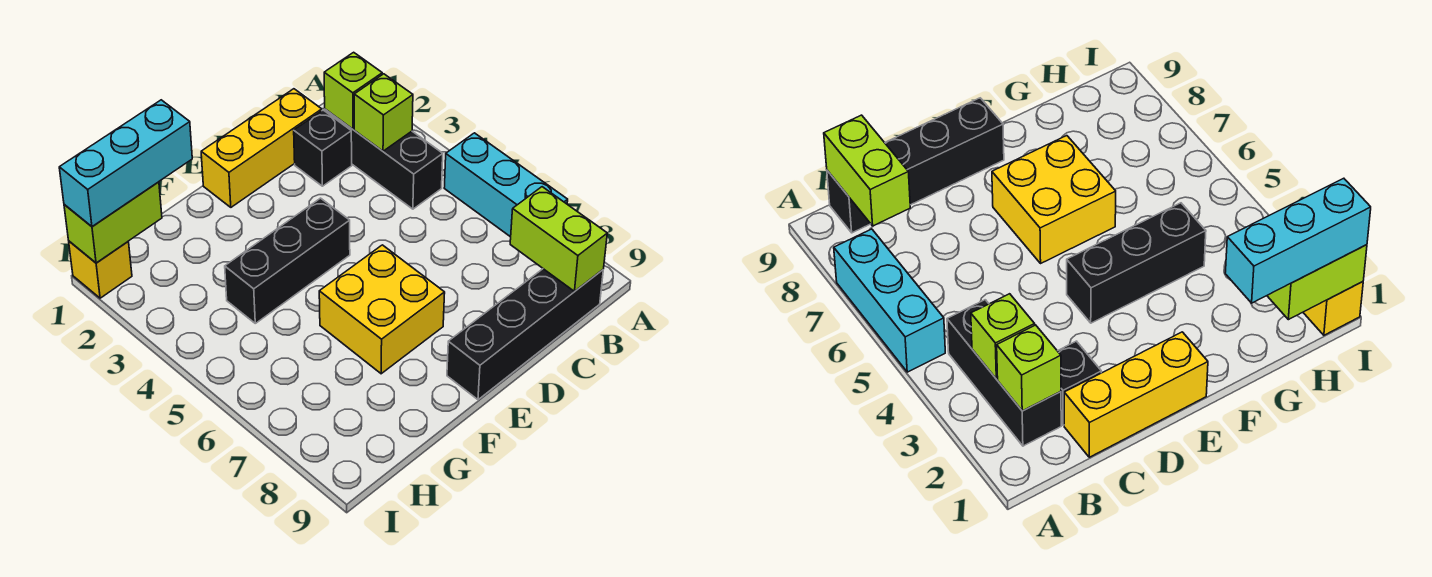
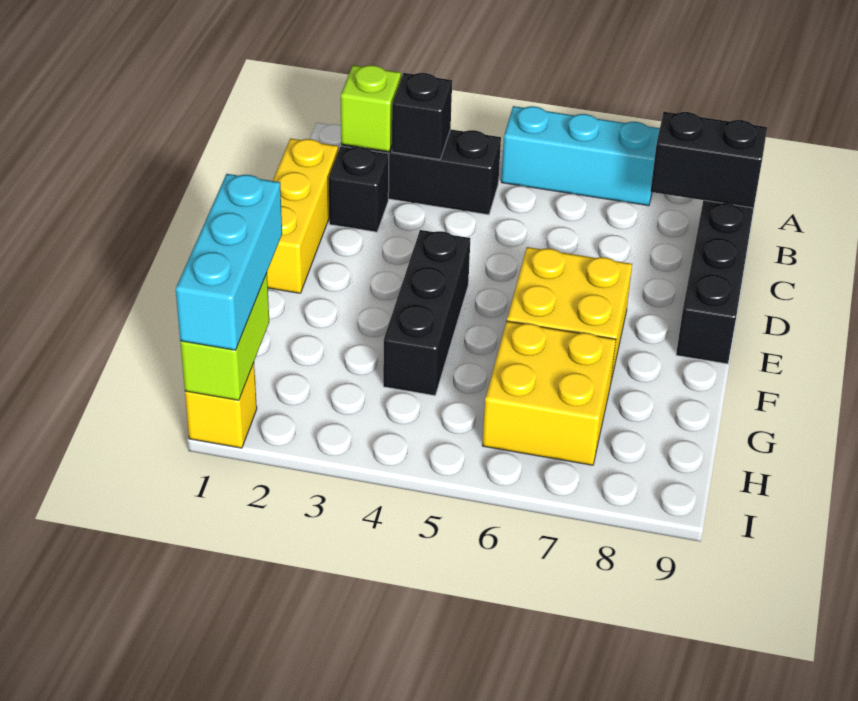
lime 1x1 brick [354,74,413,151] -> black 1x1 brick [392,73,452,159]
lime 1x2 brick [510,187,607,291] -> black 1x2 brick [651,112,767,208]
none -> yellow 2x2 brick [482,321,616,465]

